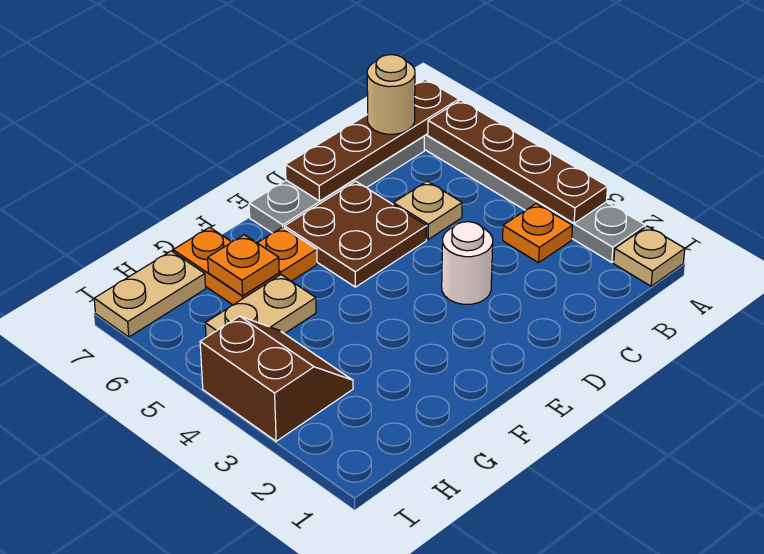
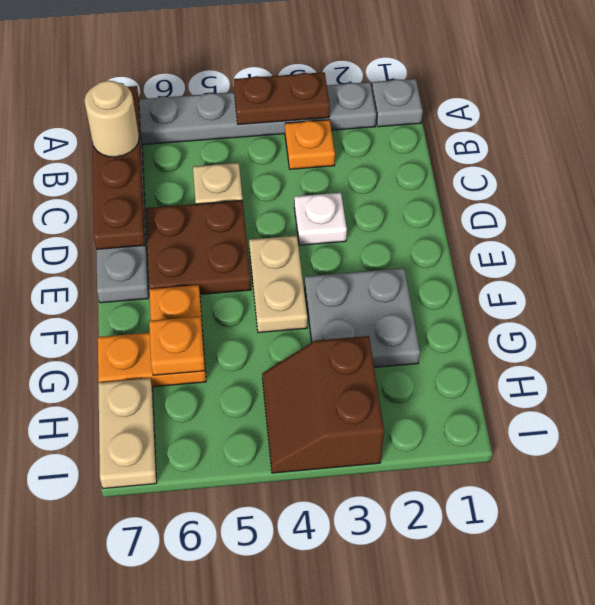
tan 1x1 plate [614,226,685,286] -> grey 1x1 plate [372,79,423,127]
brown 1x4 plate [428,100,608,223] -> brown 1x2 plate [234,72,330,124]
white 1x1 round brick [442,222,493,304] -> white 1x1 plate [294,193,347,245]
none -> grey 2x2 plate [305,268,420,367]
tan 1x2 plate [205,275,316,337] -> tan 1x2 plate moved to [249,236,307,333]
brown 2x2 slope [200,316,353,441] -> brown 2x2 slope turned to [262,336,384,473]

